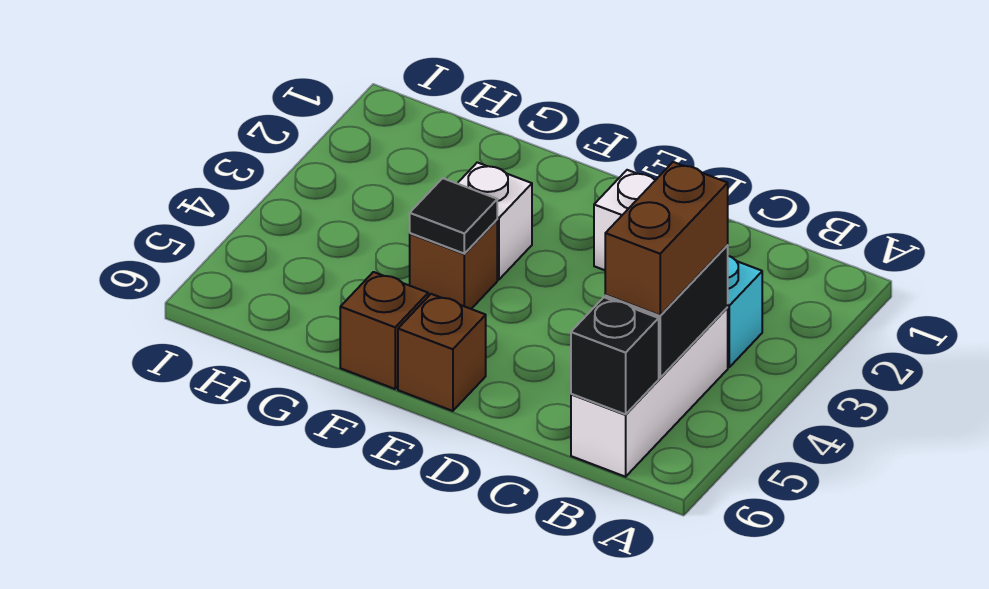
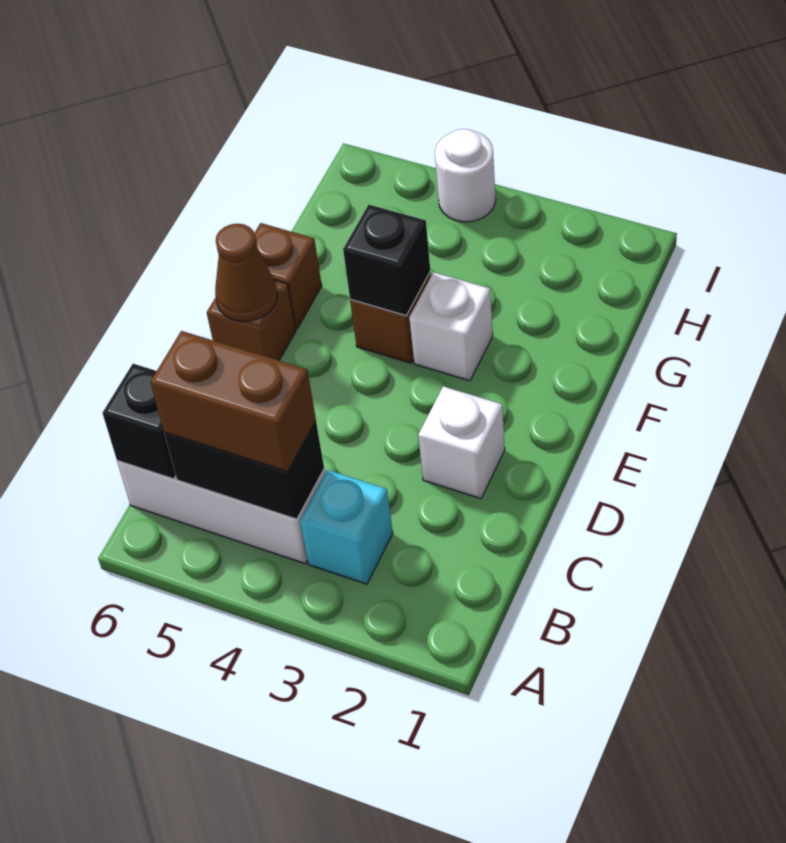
none -> brown 1x1 cone [215,224,277,322]
black 1x1 tile [410,178,497,254] -> black 1x1 brick [343,205,430,315]
none -> white 1x1 round brick [435,129,496,222]

